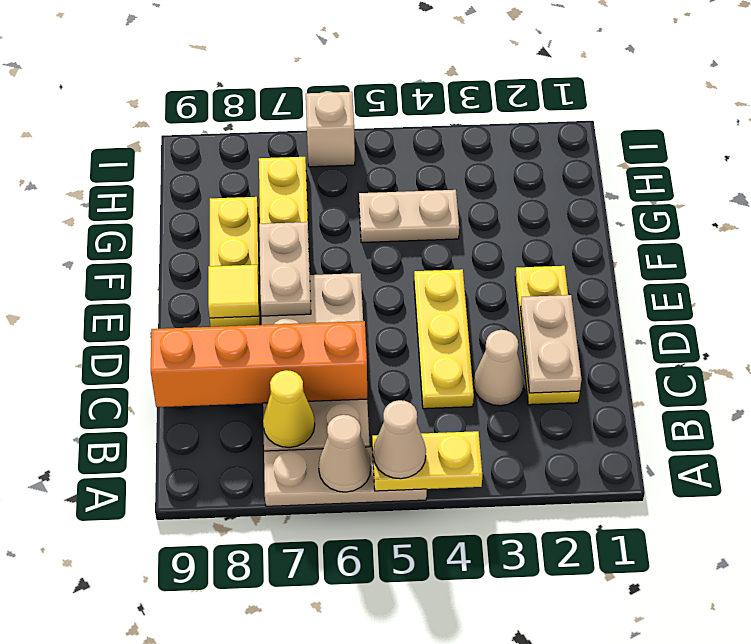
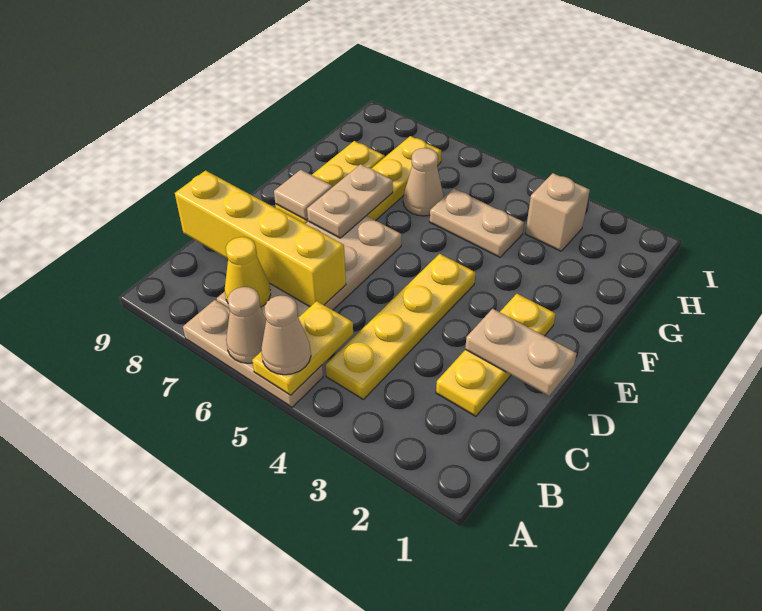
yellow 1x2 plate [372,431,482,491] -> yellow 1x2 plate turned to [252,301,353,395]
tan 1x2 plate [521,295,582,393] -> tan 1x2 plate turned to [465,309,577,396]
tan 1x1 cone [474,330,524,406] -> tan 1x1 cone moved to [403,148,444,216]
yellow 1x3 plate [414,269,474,409] -> yellow 1x4 plate [326,254,475,400]
orange 1x4 brick [151,321,367,407] -> yellow 1x4 brick [175,171,346,307]
yellow 1x1 tile [208,265,259,318] -> tan 1x1 tile [274,170,332,220]
tan 1x1 brick [306,92,355,167] -> tan 1x1 brick moved to [525,173,590,251]

